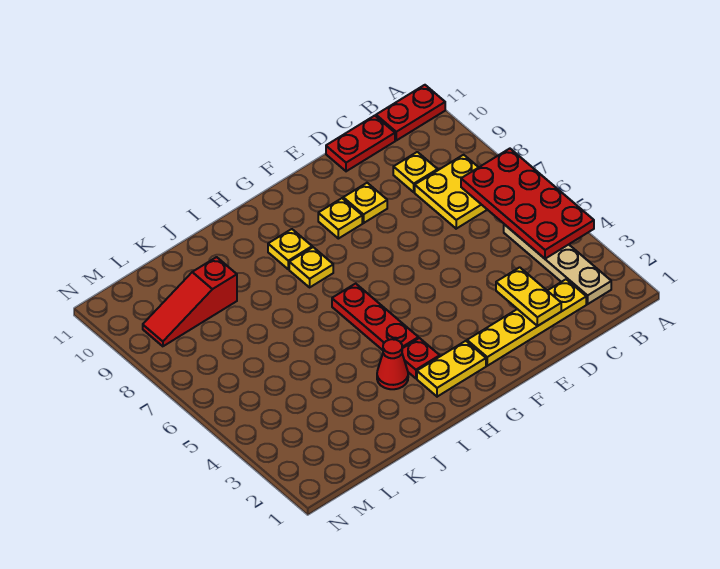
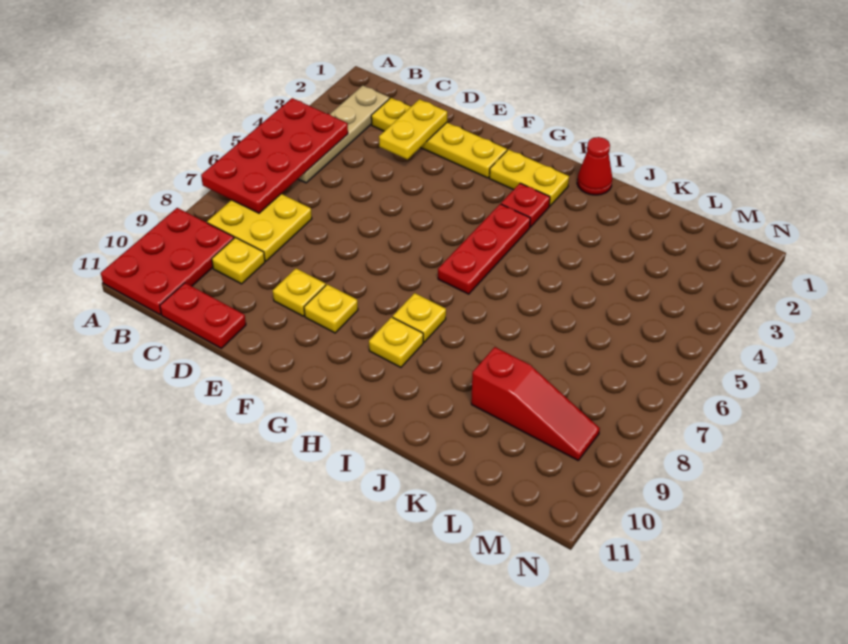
red 1x2 plate [376,85,445,140] -> red 2x3 plate [101,208,234,315]
red 1x1 cone [377,339,408,389] -> red 1x1 cone moved to [577,137,612,195]

